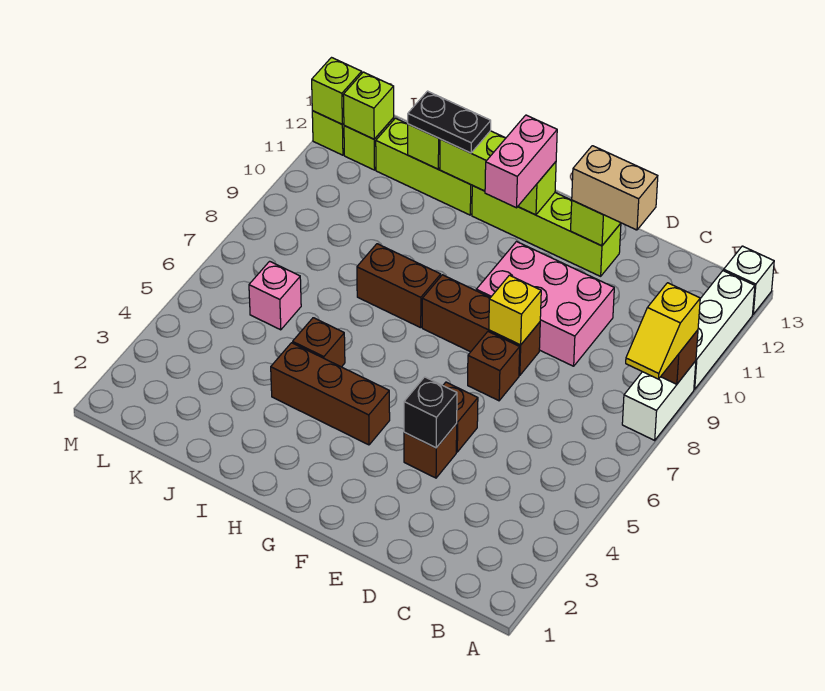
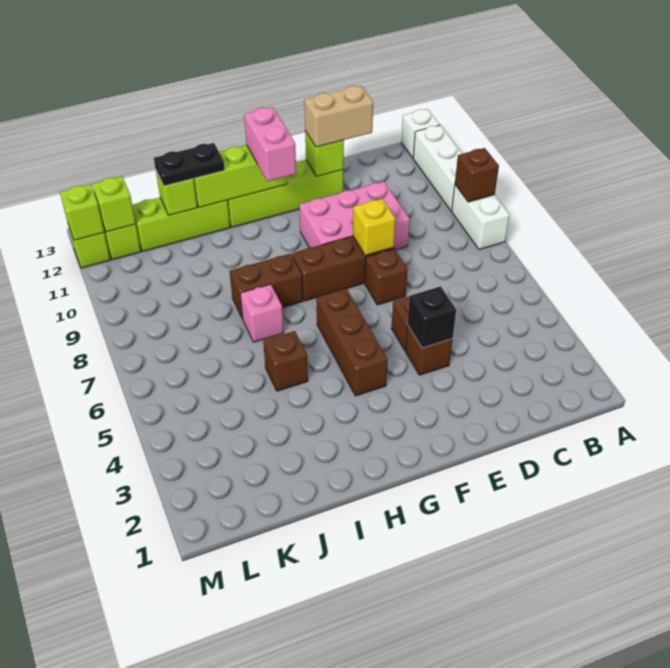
yellow 1x2 slope [626,283,700,379] -> none
brown 1x3 brick [271,343,390,445] -> brown 1x3 brick turned to [316,288,388,396]
pink 1x1 brick [249,261,301,330] -> pink 1x1 brick moved to [240,284,284,342]

